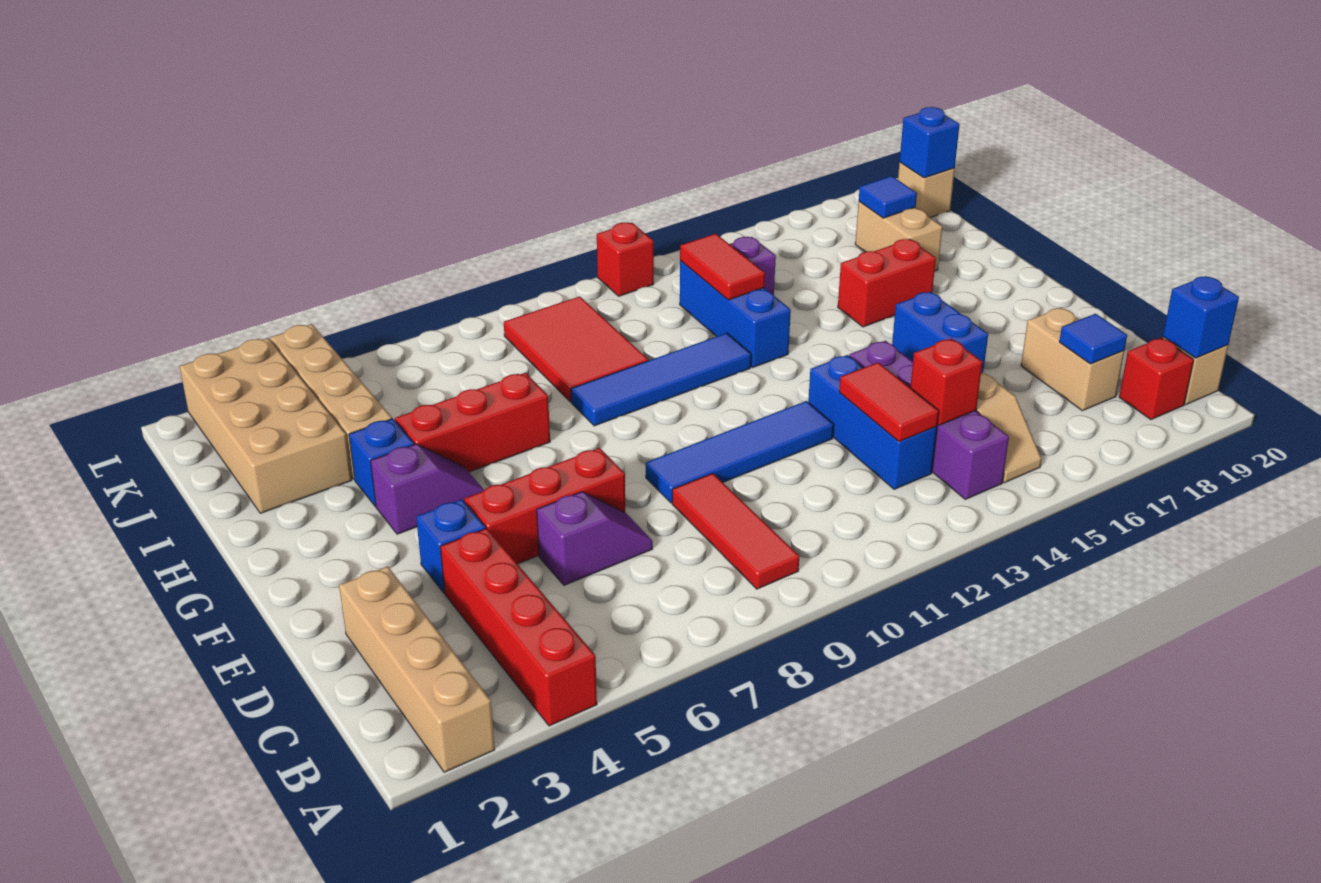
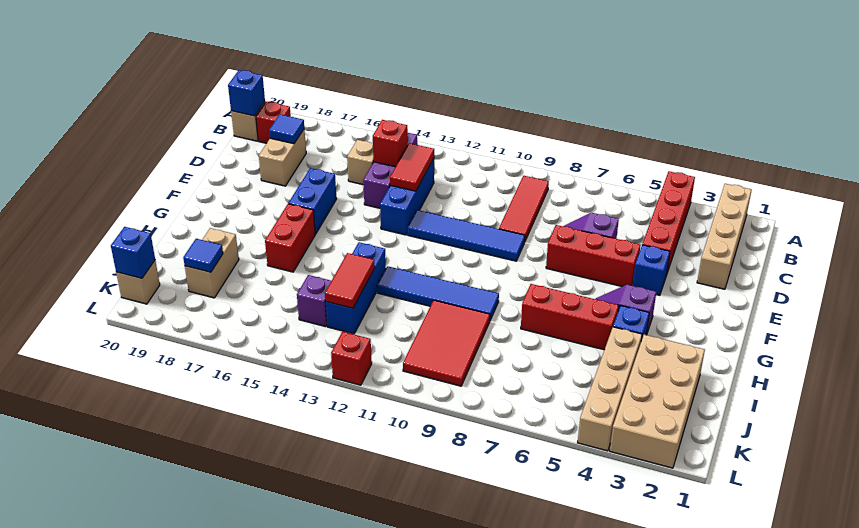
purple 1x4 brick [849,341,1009,499] -> purple 1x3 brick [363,133,417,208]
red 1x2 brick [838,239,936,327] -> red 1x2 brick turned to [265,204,315,272]

